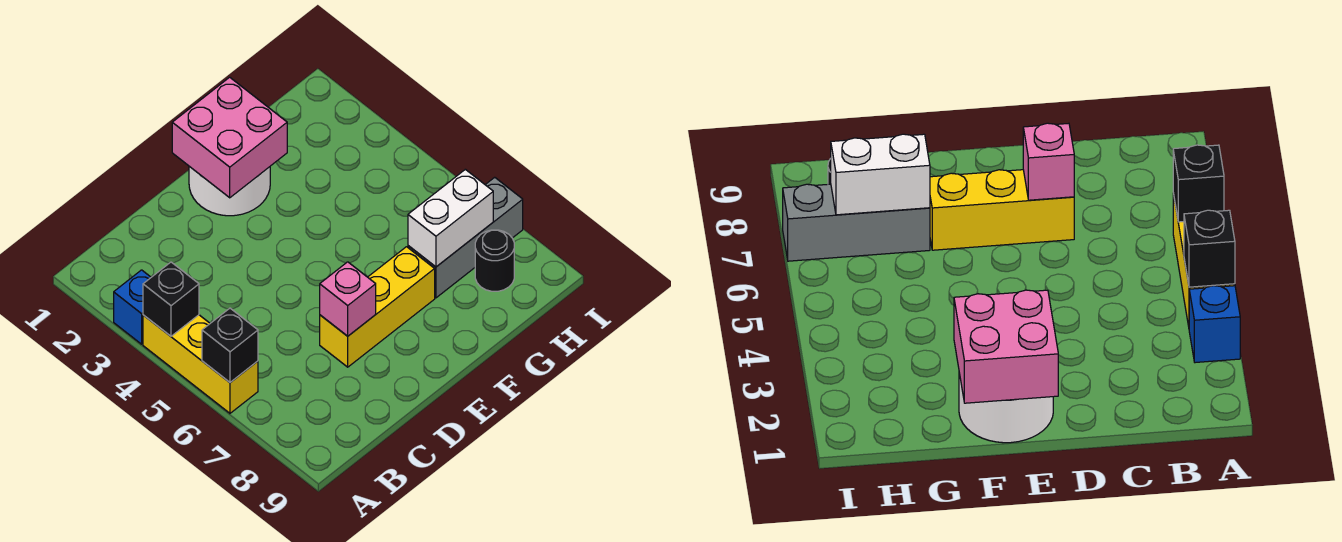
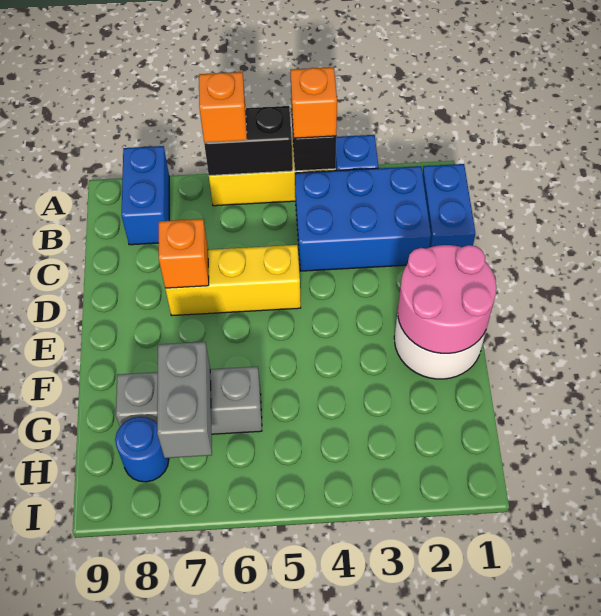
none -> orange 1x1 brick [291,67,337,138]
black 1x1 brick [202,308,258,382] -> black 1x2 brick [204,106,293,176]
none -> orange 1x1 brick [199,72,247,143]
none -> blue 1x2 brick [121,146,169,245]
none -> blue 1x2 brick [422,164,475,247]
none -> blue 2x3 brick [295,166,431,271]
yellow 1x3 brick [320,247,435,367] -> yellow 1x3 brick turned to [165,245,301,316]
pink 1x1 brick [320,262,376,336] -> orange 1x1 brick [159,219,209,288]
pink 2x2 brick [172,77,287,198] -> pink 2x2 round brick [398,245,496,353]
grey 1x3 brick [408,177,523,298] -> grey 1x3 brick turned to [116,367,262,434]
white 1x2 brick [408,169,493,267] -> grey 1x2 brick [157,342,212,458]
black 1x1 round brick [475,230,514,291] -> blue 1x1 round brick [115,417,169,482]

